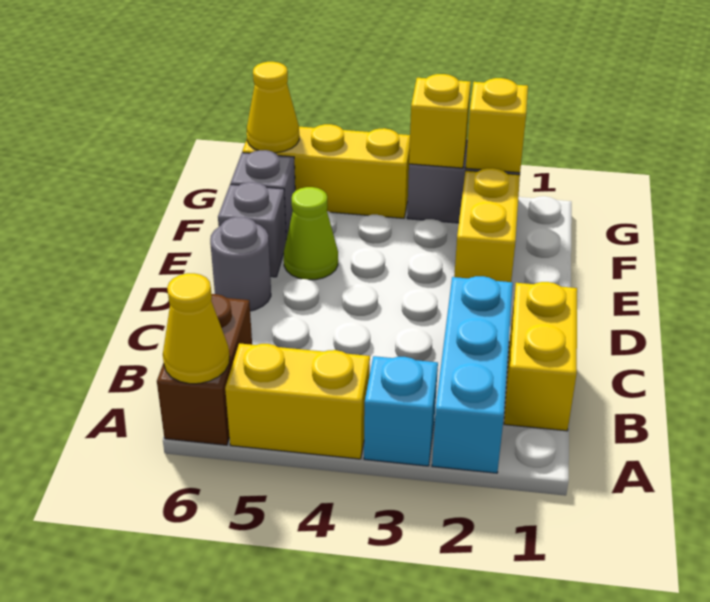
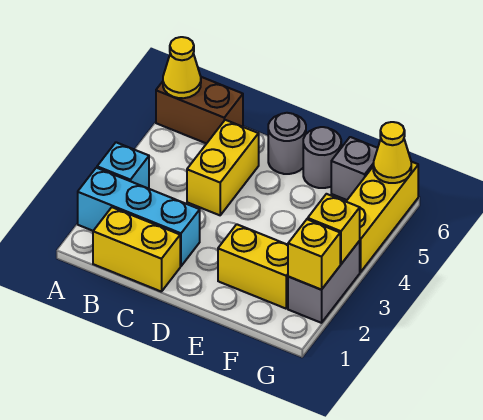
yellow 1x2 brick [225,343,370,459] -> yellow 1x2 brick moved to [187,120,259,215]
lime 1x1 cone [284,187,338,280] -> none
grey 1x1 brick [218,182,286,277] -> grey 1x1 round brick [303,127,341,188]

